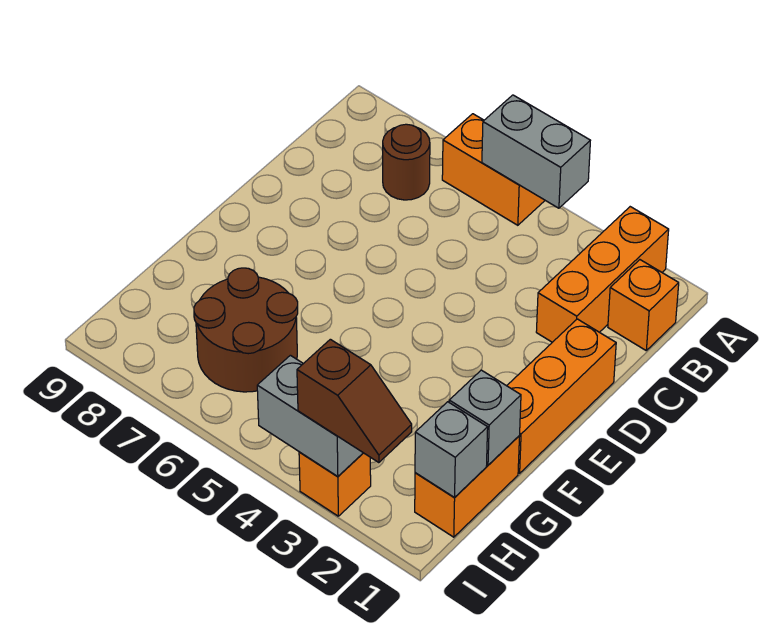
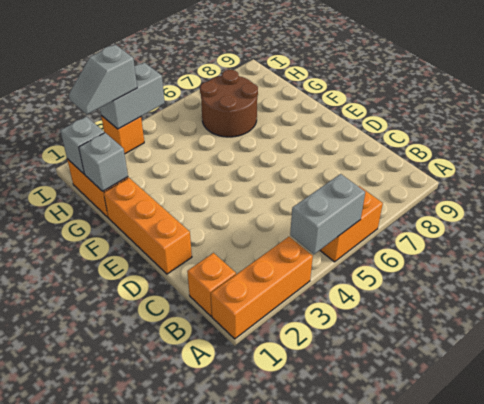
orange 1x3 brick [536,207,669,342] -> orange 1x3 brick turned to [211,237,313,339]
brown 1x1 round brick [383,124,430,200] -> none
brown 1x2 slope [297,339,412,463] -> grey 1x2 slope [69,45,137,114]

